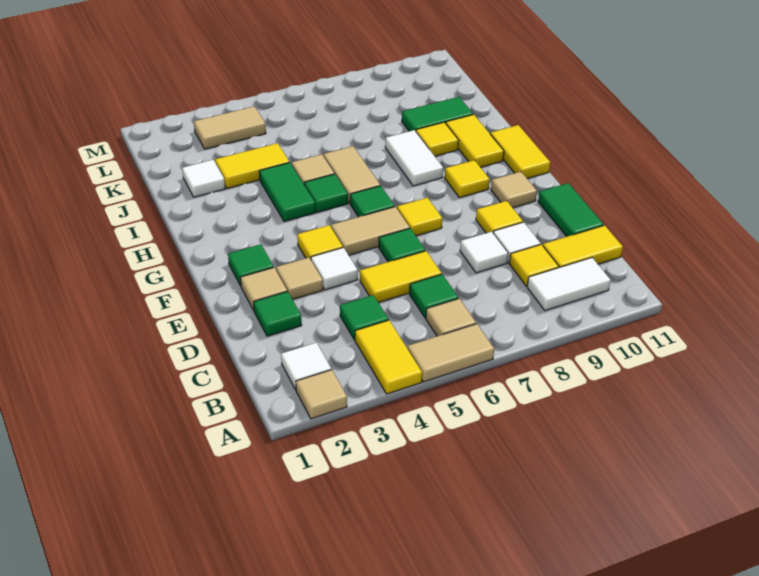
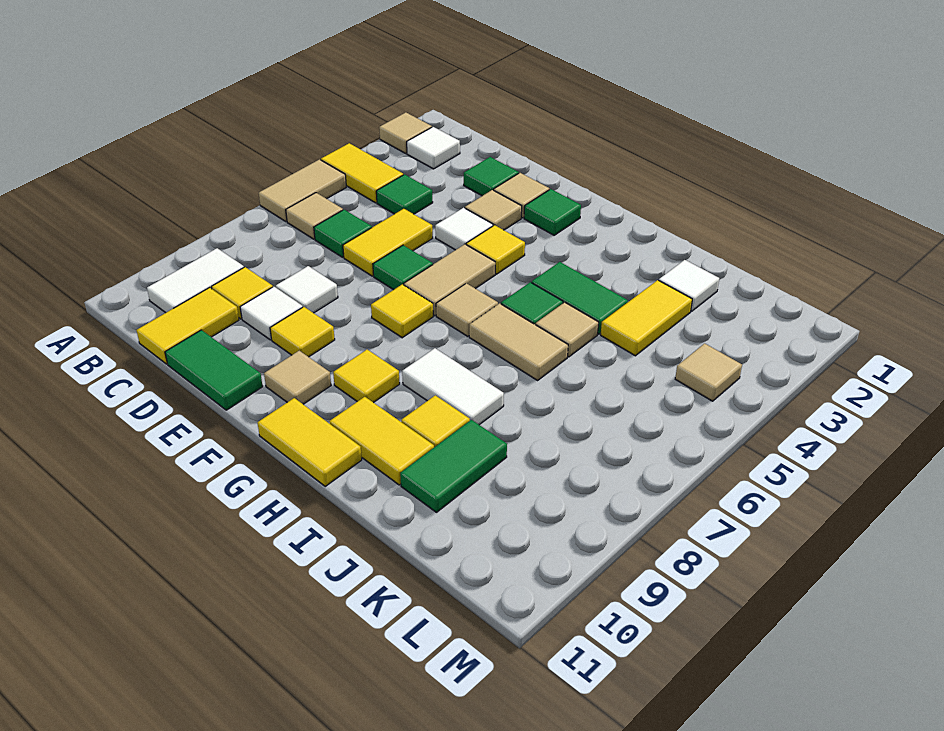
green 1x1 tile [350,186,395,217] -> tan 1x1 tile [436,283,498,337]
tan 1x2 tile [194,106,266,149] -> tan 1x1 tile [675,343,742,401]

